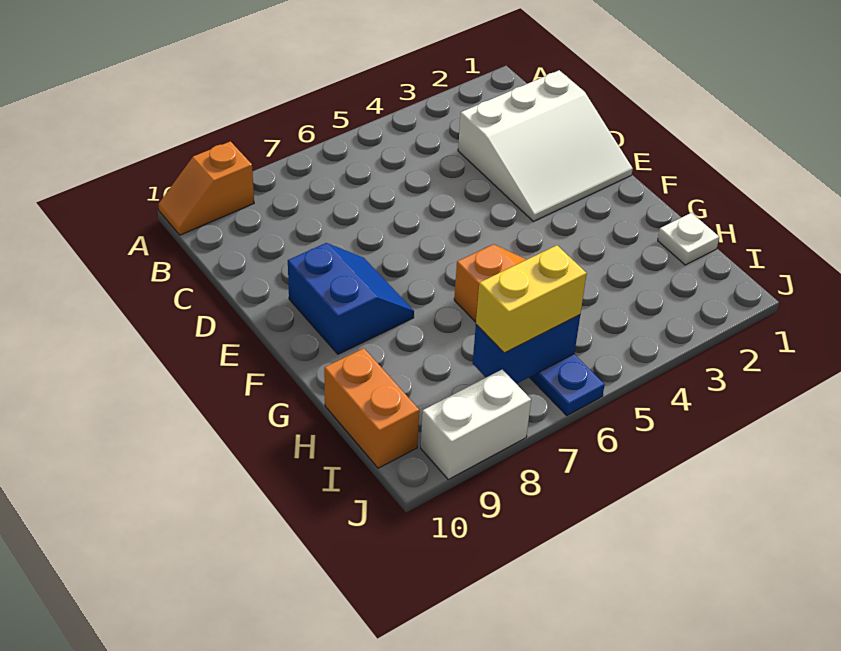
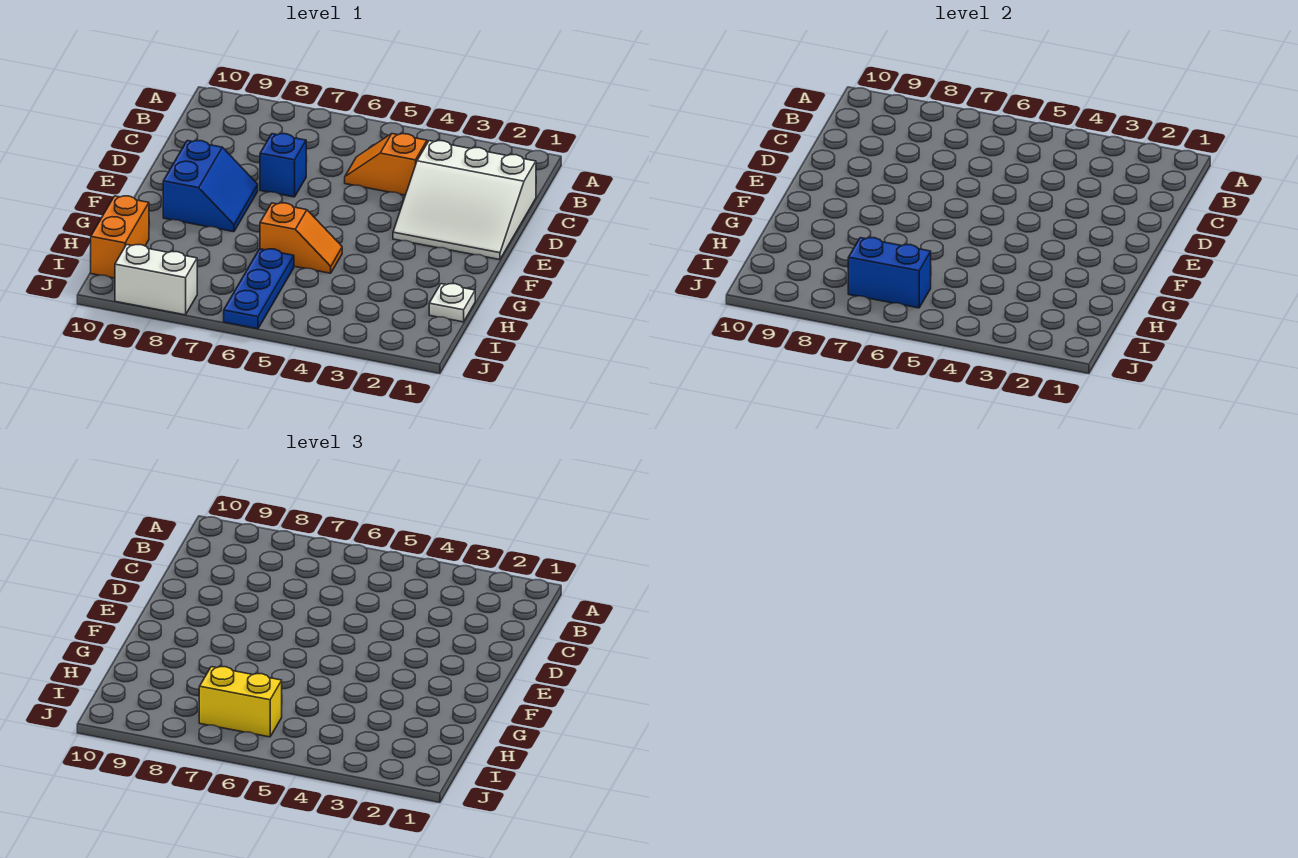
orange 1x2 slope [158,141,254,235] -> orange 1x2 slope moved to [345,134,427,195]
none -> blue 1x1 brick [260,134,306,197]

